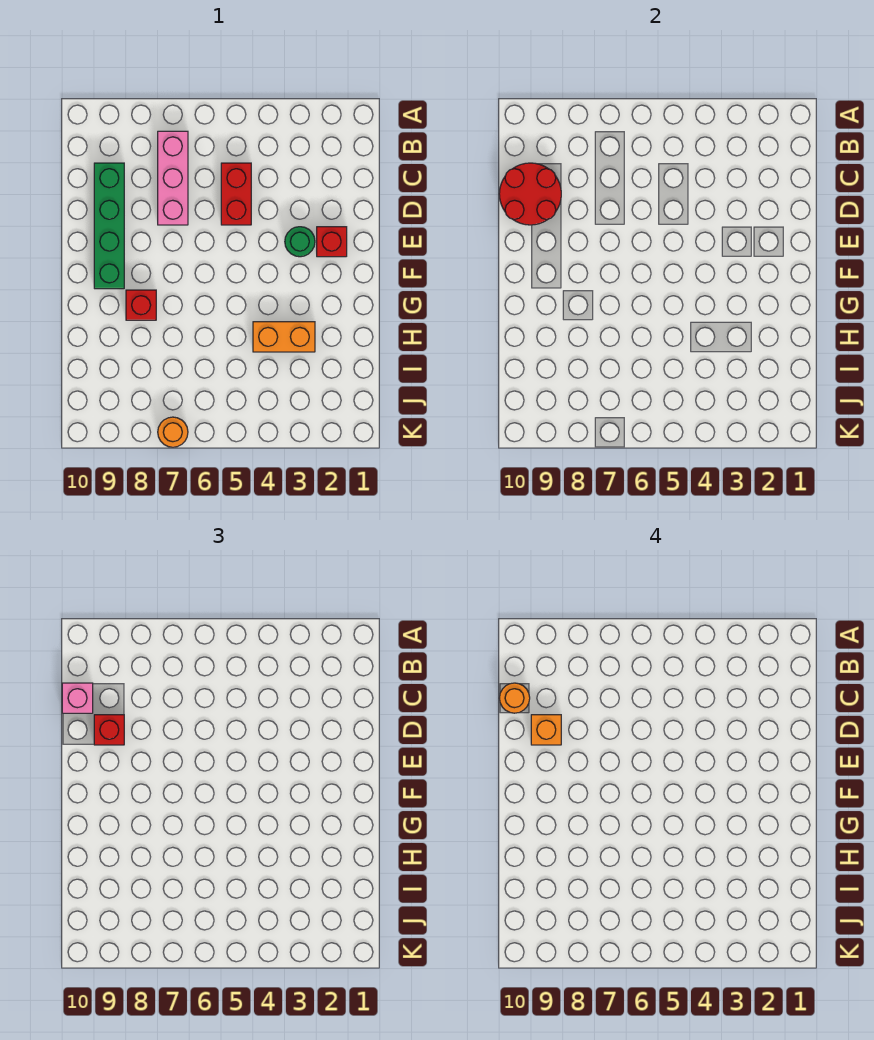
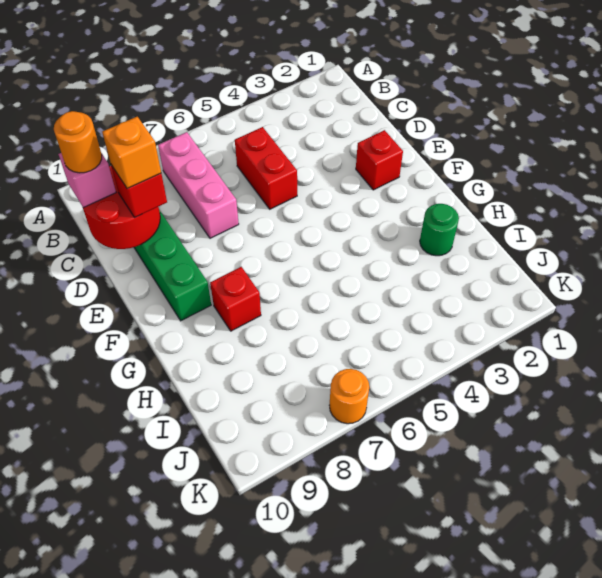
green 1x1 round brick [285,227,315,257] -> green 1x1 round brick moved to [420,204,459,256]
orange 1x2 brick [253,322,315,352] -> none

